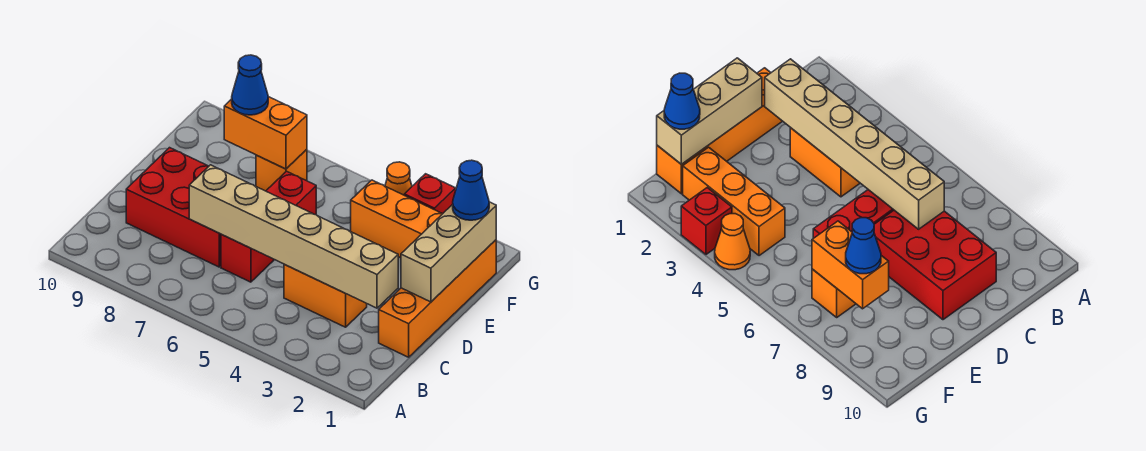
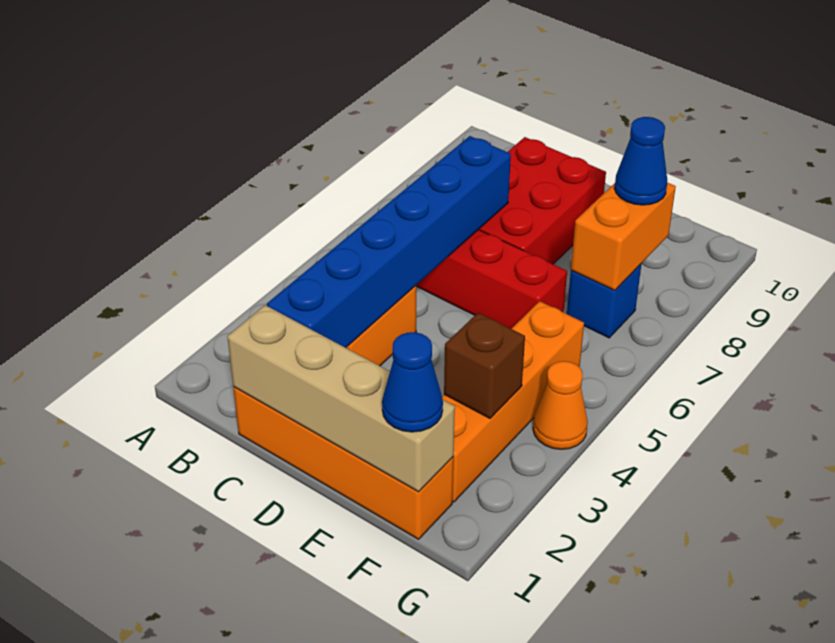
tan 1x6 brick [189,165,398,308] -> blue 1x6 brick [267,136,511,348]
tan 1x3 brick [401,202,496,302] -> tan 1x4 brick [227,305,455,492]
orange 1x3 brick [351,180,442,258] -> orange 1x4 brick [442,301,584,502]
none -> brown 1x1 brick [444,313,525,418]
orange 1x1 brick [256,149,307,191] -> blue 1x1 brick [567,264,641,338]
red 1x1 brick [404,174,456,214] -> none

